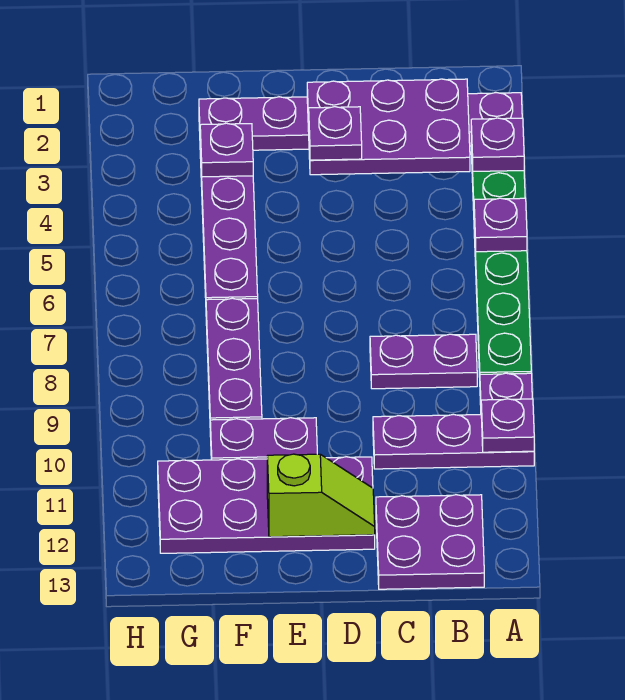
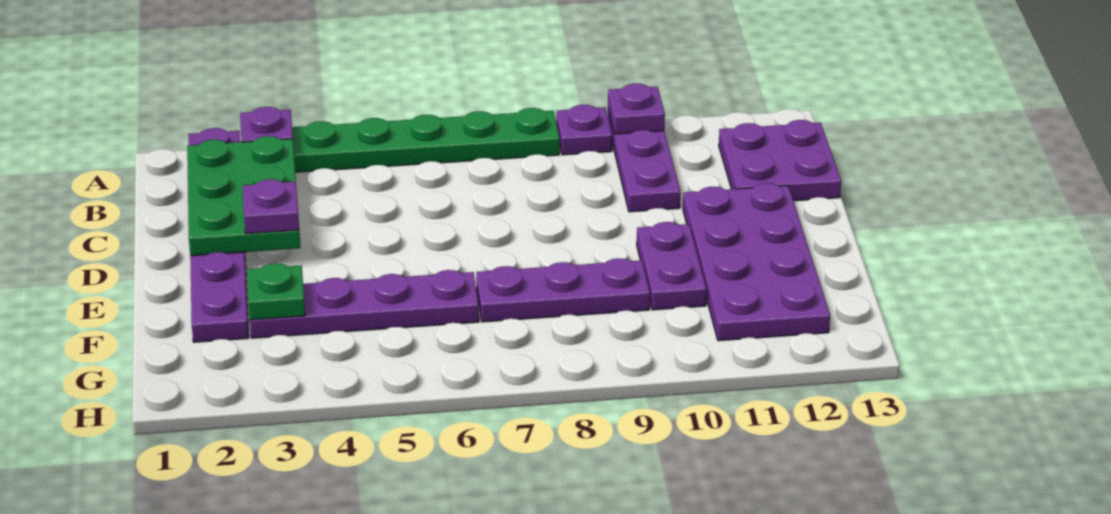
purple 1x1 plate [474,198,527,252] -> none
purple 2x3 plate [307,79,470,175] -> green 2x3 plate [187,136,300,256]
purple 1x2 plate [370,334,477,389] -> none
lime 1x2 slope [267,454,375,537] -> none
purple 1x1 plate [200,123,253,177] -> green 1x1 plate [247,263,305,320]

